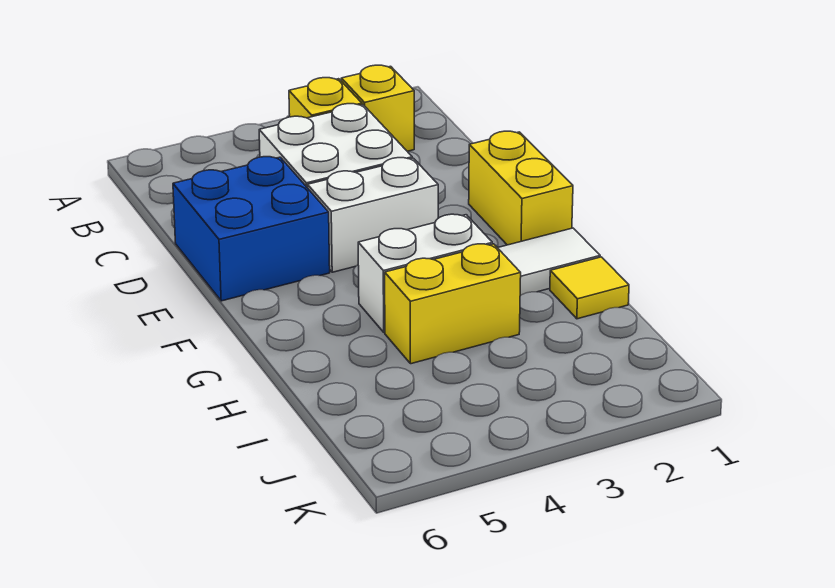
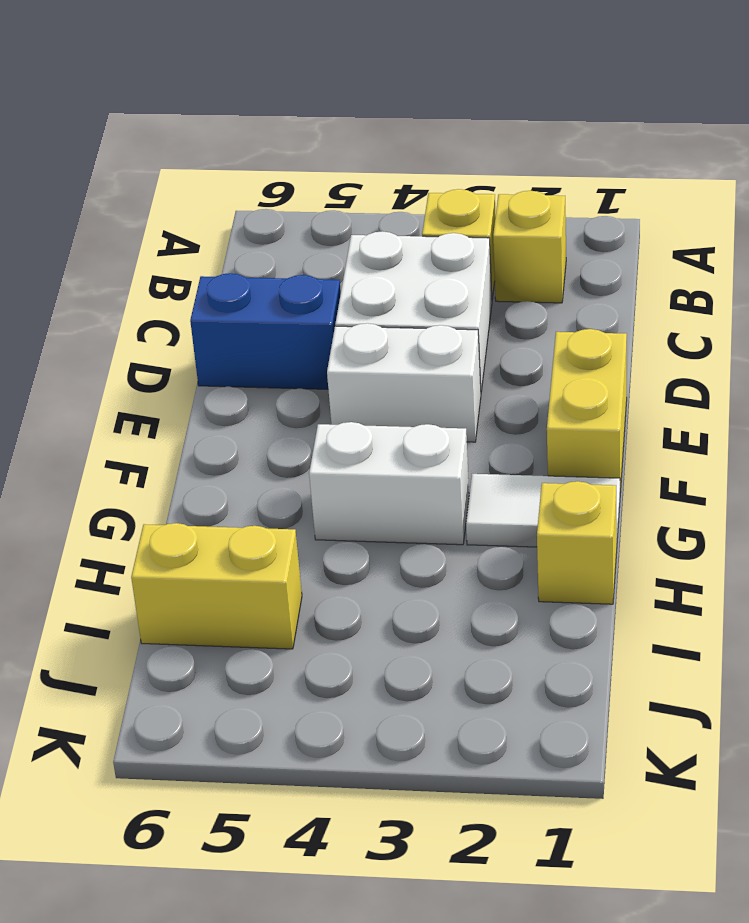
blue 2x2 brick [173,157,330,301] -> blue 1x2 brick [190,273,341,389]
yellow 1x1 tile [550,257,629,319] -> yellow 1x1 brick [537,481,617,604]
yellow 1x2 brick [385,244,521,364] -> yellow 1x2 brick moved to [131,523,302,649]

